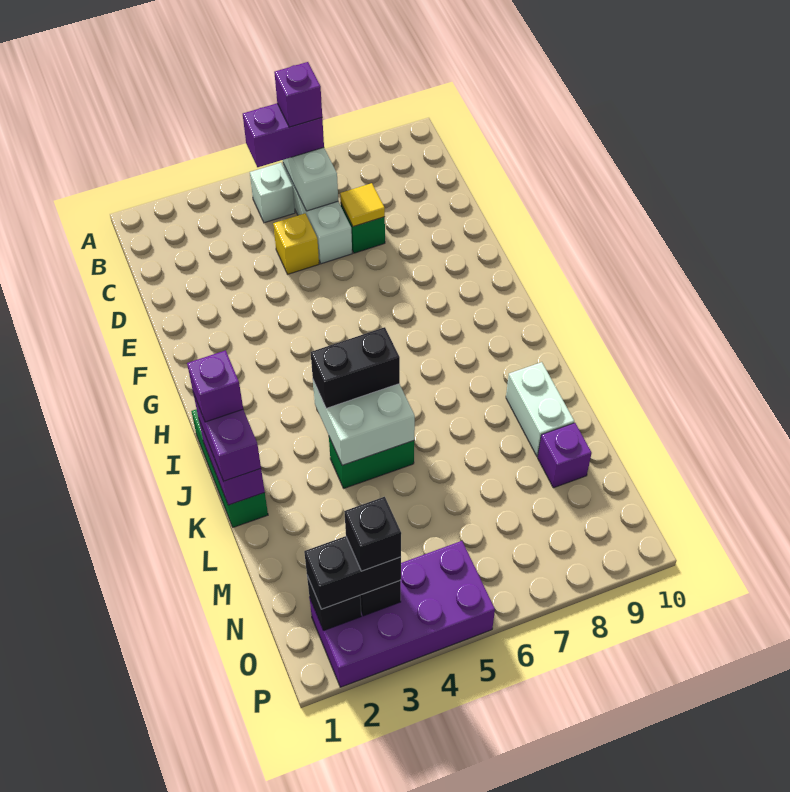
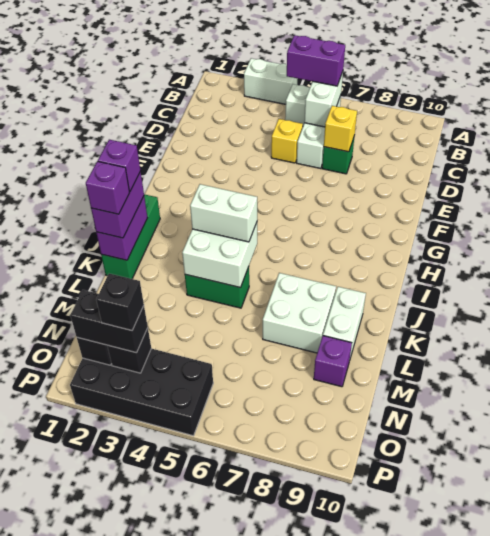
none -> white 1x2 brick [244,58,298,104]
purple 1x1 brick [274,62,322,127] -> purple 1x1 brick moved to [86,161,130,214]
yellow 1x1 tile [340,183,385,227] -> yellow 1x1 brick [324,106,357,152]
black 1x2 brick [311,327,400,408] -> white 1x2 brick [190,184,257,242]
none -> white 2x2 brick [263,273,336,353]
purple 2x4 brick [310,541,495,687] -> black 2x4 brick [70,348,213,436]

